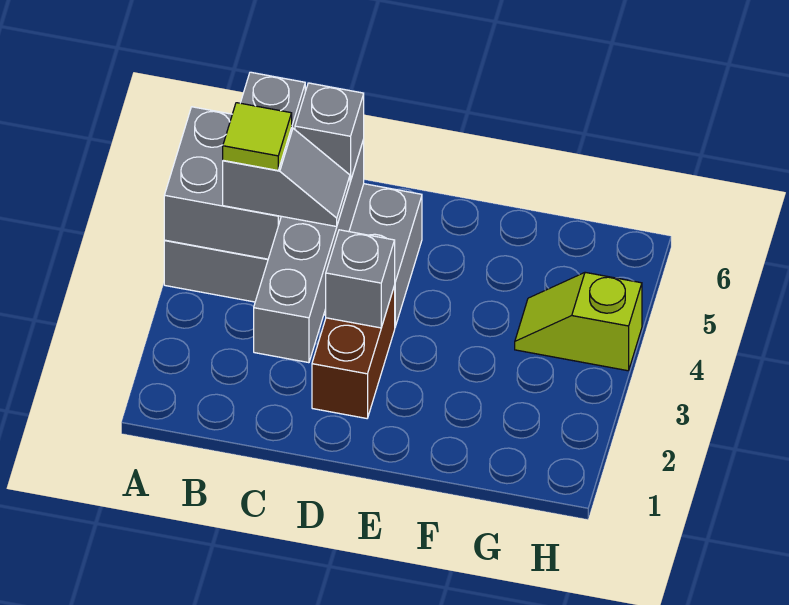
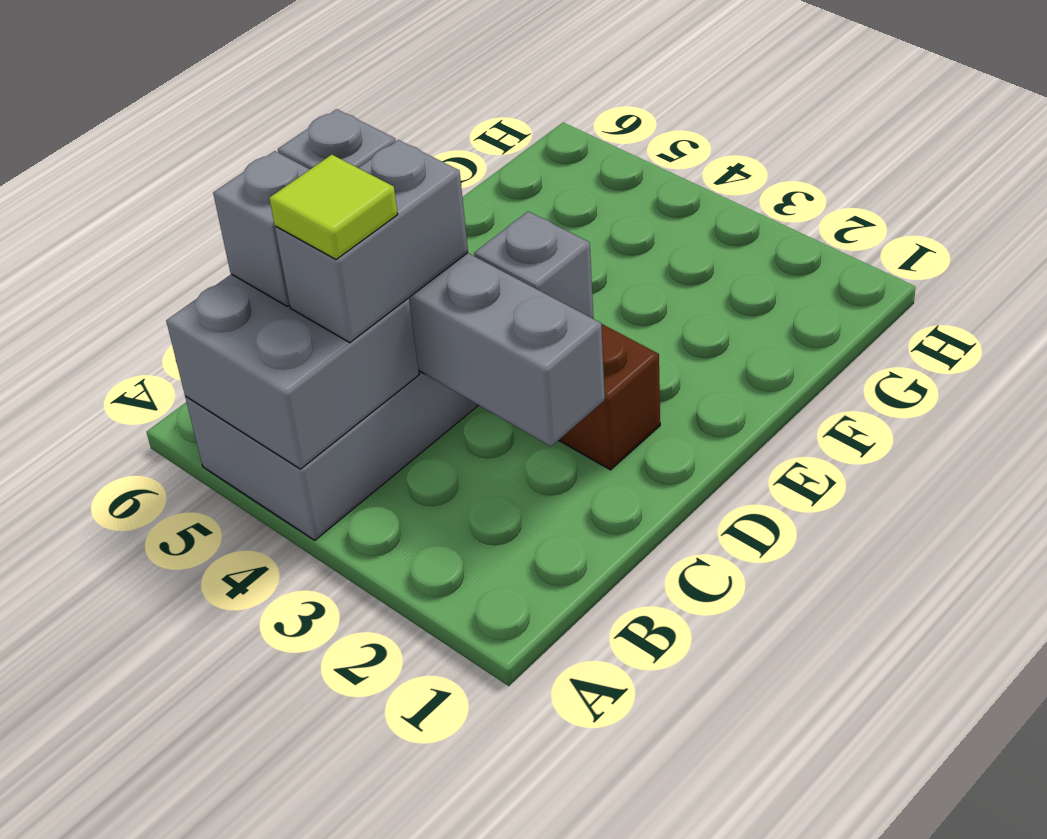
grey 1x2 slope [223,128,350,226] -> grey 1x2 brick [275,140,468,343]
lime 1x2 slope [515,272,642,371] -> none

